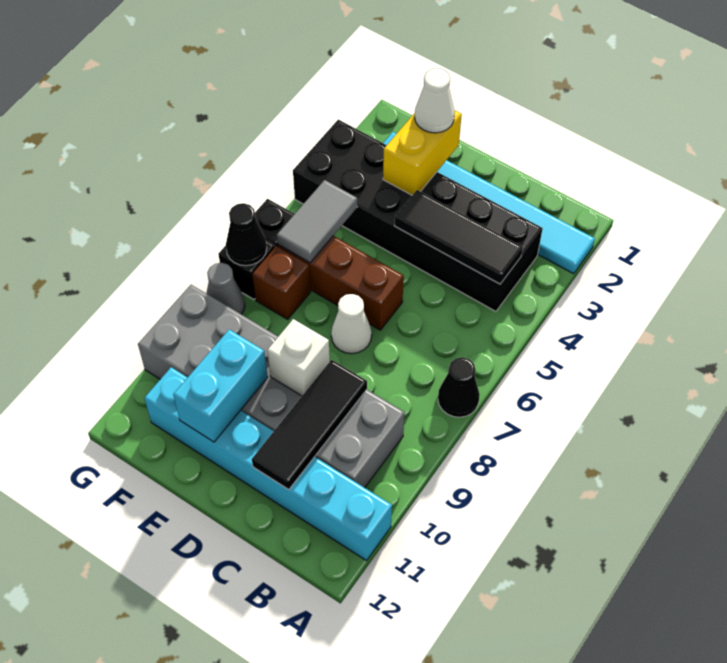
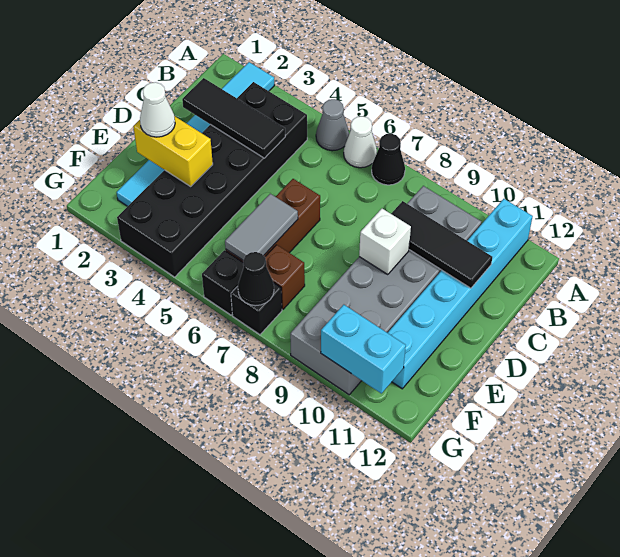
black 1x3 tile [395,190,523,284] -> black 1x3 tile turned to [182,78,285,158]
white 1x1 cone [331,294,372,354] -> white 1x1 cone moved to [344,116,377,168]
cyan 1x2 brick [173,329,268,442] -> cyan 1x2 brick moved to [321,305,406,394]
grey 1x2 tile [277,180,357,263] -> grey 1x2 tile turned to [225,194,298,260]
grey 1x1 cone [206,263,245,314] -> grey 1x1 cone moved to [316,99,349,151]

